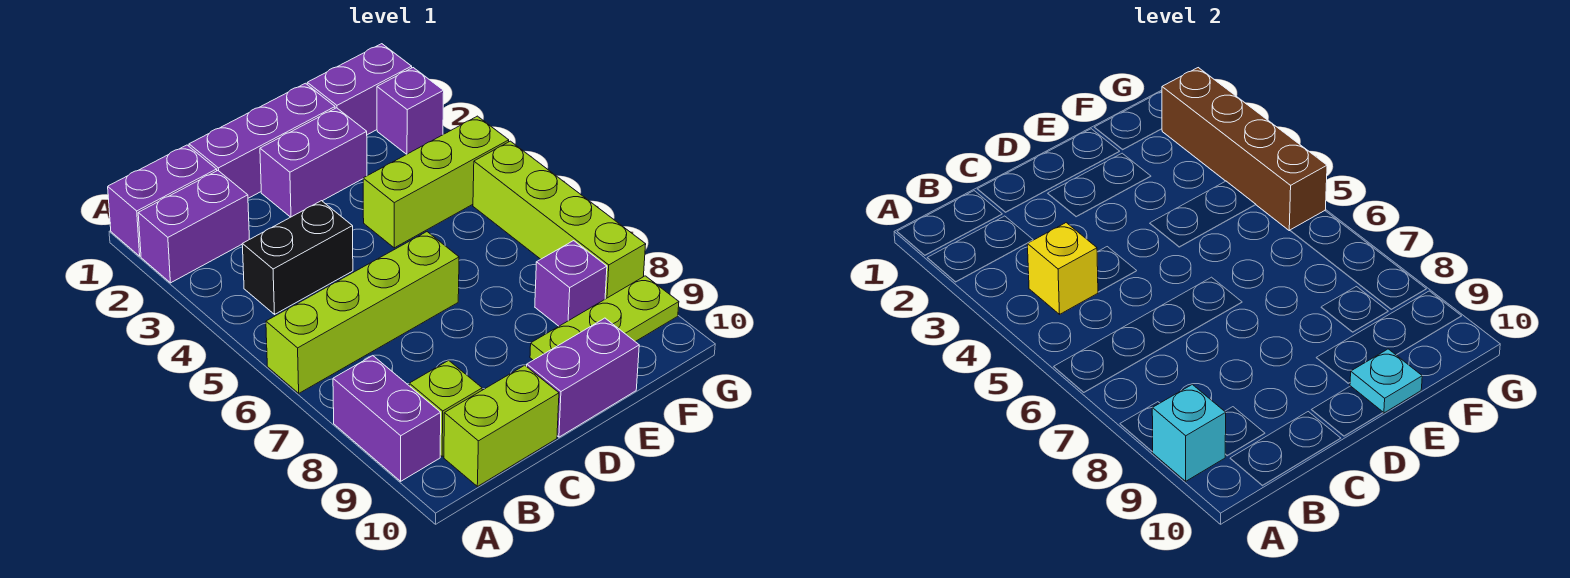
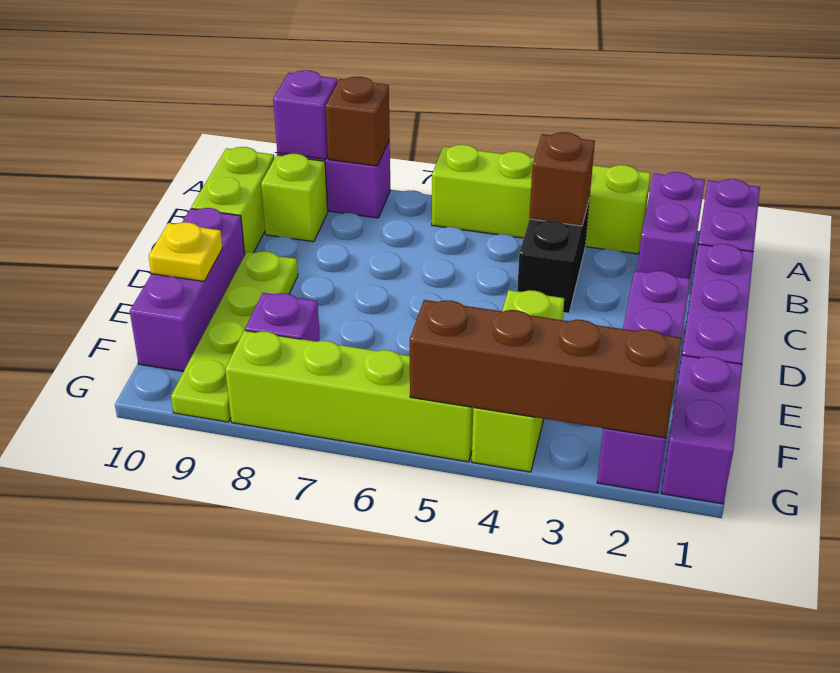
lime 1x4 brick [266,232,459,393] -> lime 1x4 brick turned to [432,145,651,254]
none -> brown 1x1 brick [326,77,390,166]
cyan 1x1 brick [1152,384,1226,481] -> purple 1x1 brick [273,70,337,159]
yellow 1x1 brick [1027,223,1098,314] -> brown 1x1 brick [529,132,595,226]
purple 1x2 brick [527,318,639,437] -> purple 1x3 brick [130,208,245,372]
lime 1x3 plate [530,276,679,360] -> lime 1x4 plate [171,251,298,422]
cyan 1x1 plate [1350,349,1422,413] -> yellow 1x1 plate [149,222,223,281]

